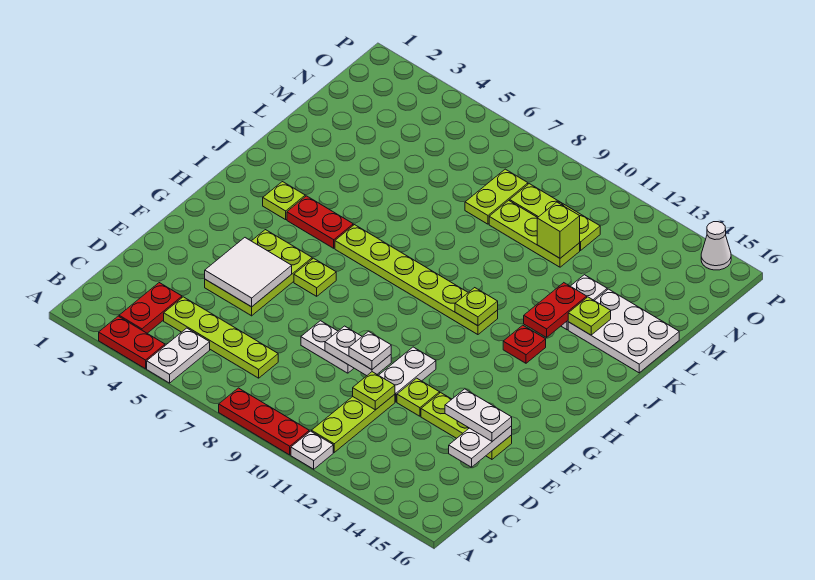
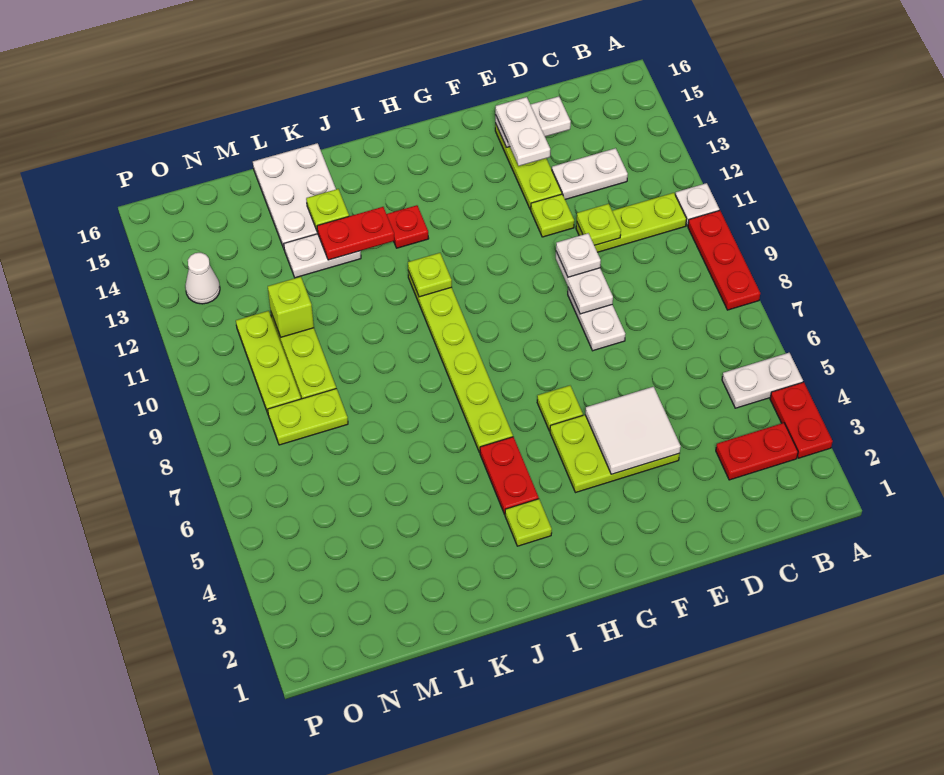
lime 1x4 plate [164,297,278,378] -> none
white 1x2 plate [379,347,436,402] -> white 1x2 plate moved to [552,148,628,199]
white 1x1 cone [701,222,731,270] -> white 1x1 cone moved to [185,253,220,304]

